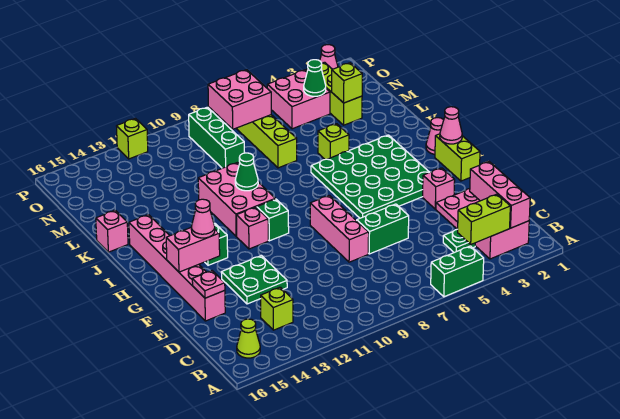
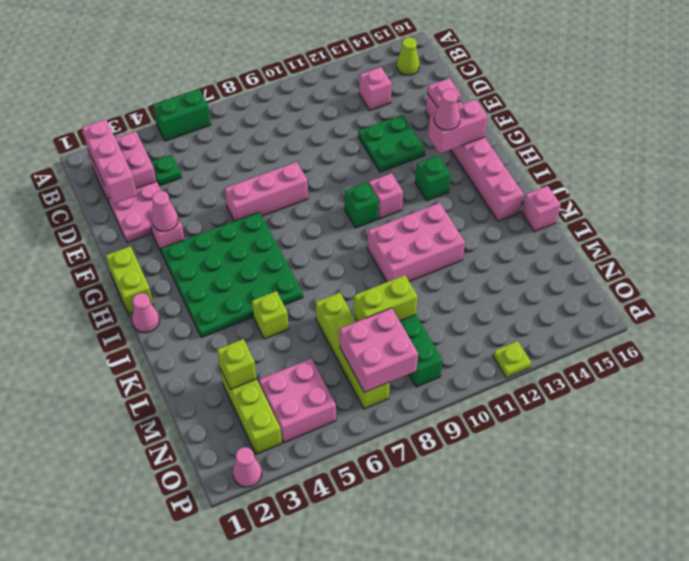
lime 1x2 brick [458,194,510,244] -> lime 1x2 brick moved to [354,275,418,321]
lime 1x1 brick [261,287,293,330] -> pink 1x1 brick [359,67,392,111]
green 1x2 brick [357,204,409,254] -> none
pink 1x3 brick [310,195,369,262] -> pink 1x3 brick turned to [225,162,308,221]
pink 1x1 cone [440,107,462,144] -> pink 1x1 cone moved to [151,191,178,231]
pink 2x3 brick [198,163,275,236] -> pink 2x3 brick turned to [367,203,465,282]
green 1x1 cone [235,153,258,191] -> none
green 1x1 cone [304,60,326,96] -> none
lime 1x1 brick [117,118,148,159] -> lime 1x1 plate [493,341,531,378]

